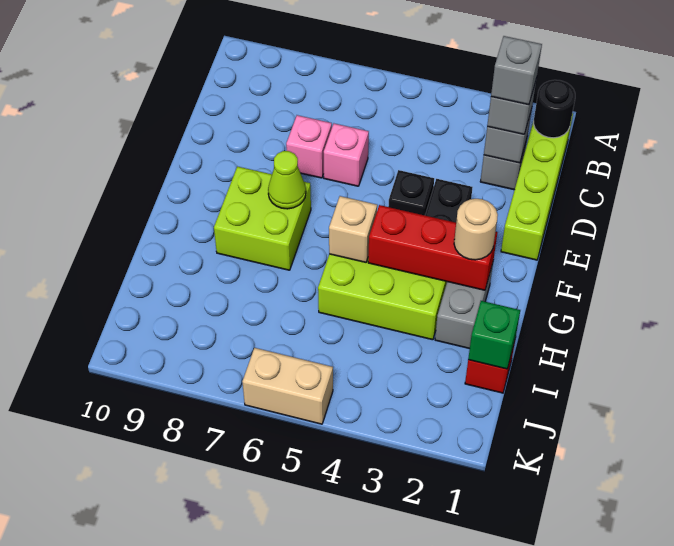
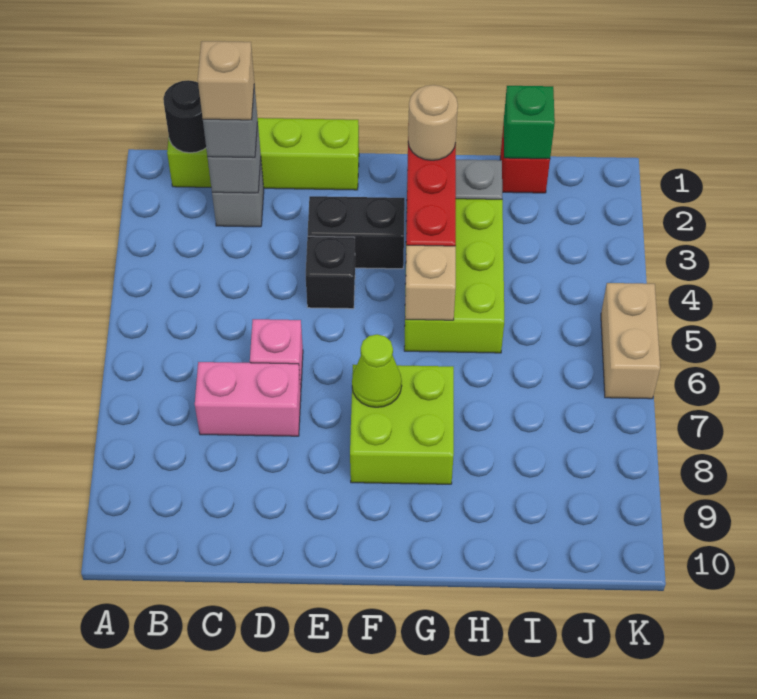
grey 1x1 brick [491,36,542,105] -> tan 1x1 brick [198,41,254,120]
pink 1x1 brick [286,115,332,178] -> pink 1x2 brick [195,362,301,436]

